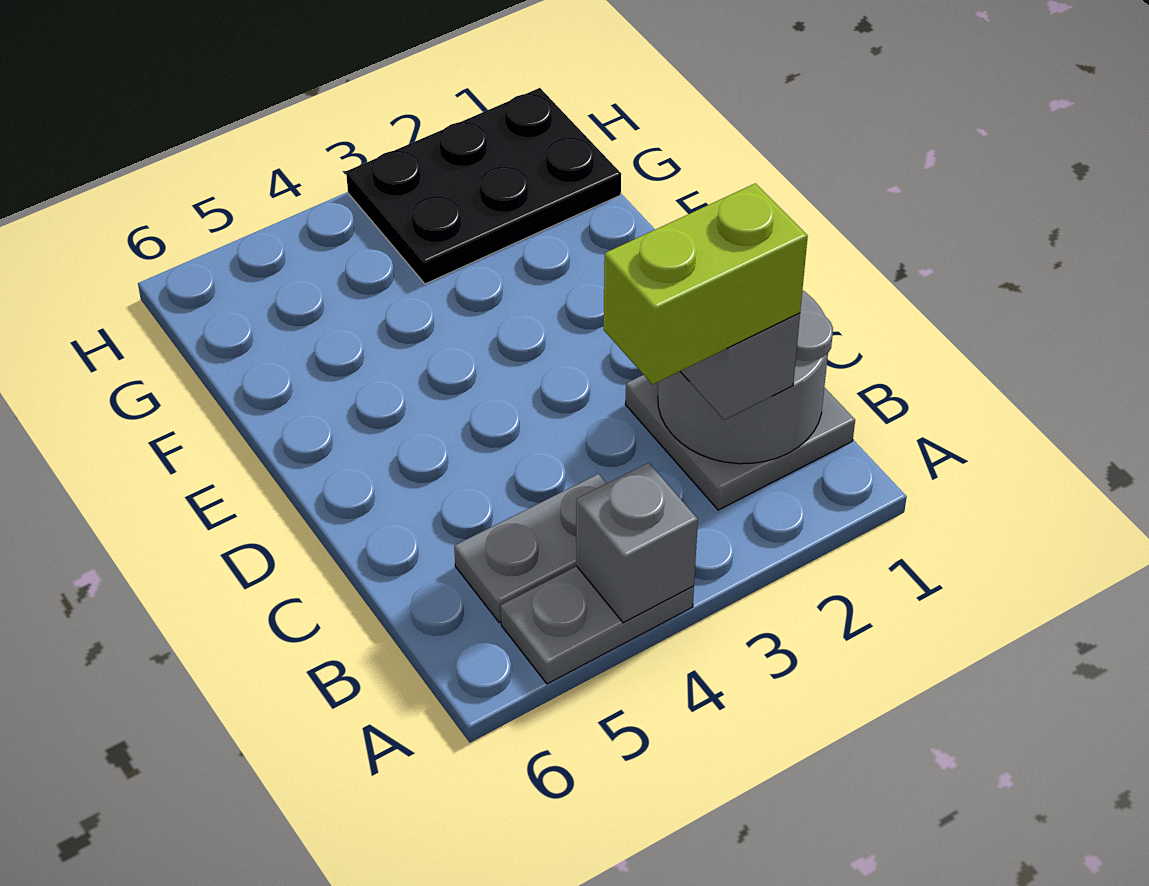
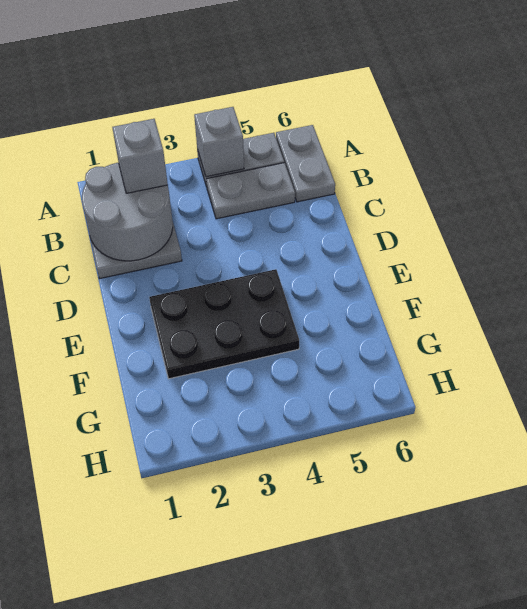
none -> grey 1x2 plate [276,125,335,202]
lime 1x2 brick [604,183,808,384] -> none
black 2x3 plate [346,88,621,284] -> black 2x3 plate moved to [149,269,299,379]

